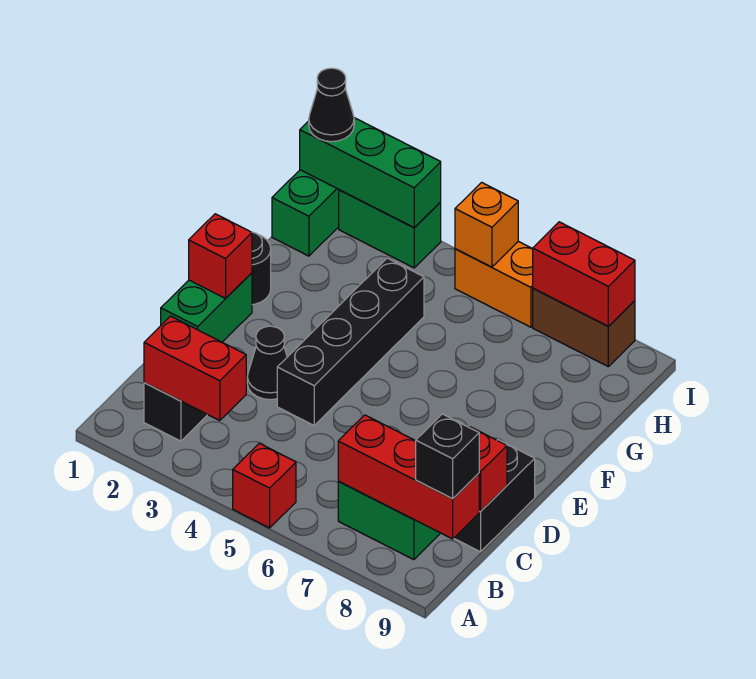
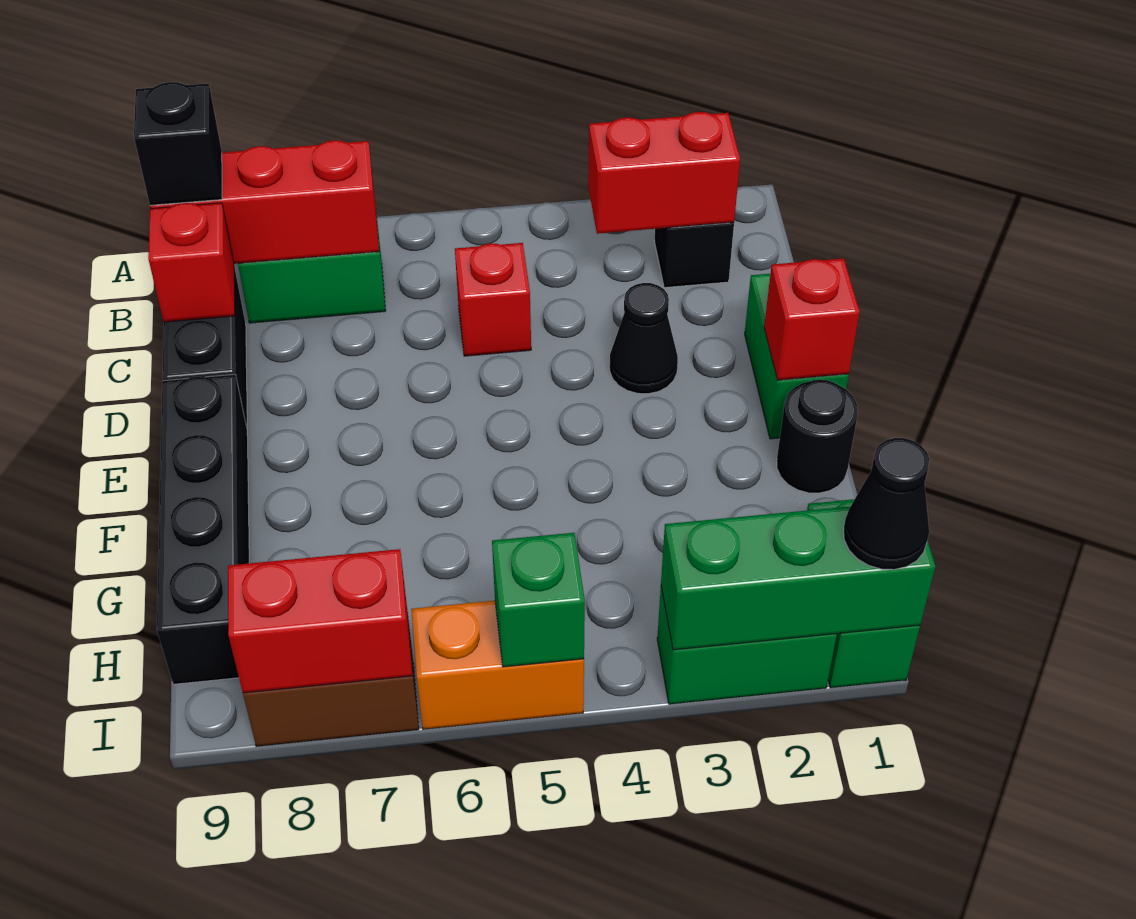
red 1x1 brick [233,443,296,528] -> red 1x1 brick moved to [455,243,531,356]
black 1x4 brick [277,258,424,425] -> black 1x4 brick moved to [157,374,249,684]
orange 1x1 brick [455,182,518,267] -> green 1x1 brick [492,533,585,667]

